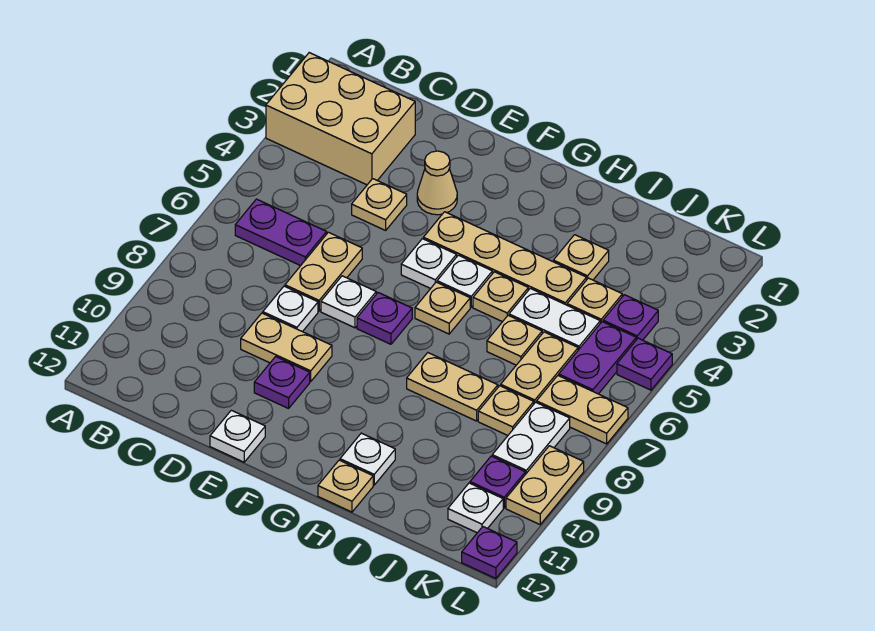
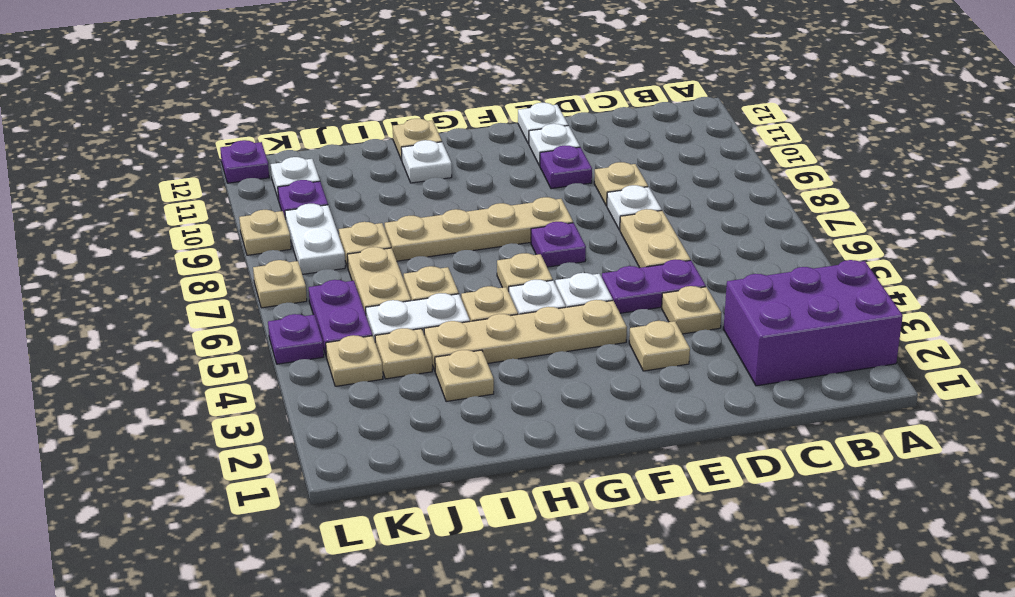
tan 2x3 brick [266,53,415,185] -> purple 2x3 brick [724,260,903,386]
purple 1x2 plate [235,199,327,266] -> purple 1x2 plate moved to [602,259,706,313]
tan 1x2 plate [241,313,332,382] -> tan 1x1 plate [594,162,648,206]
tan 1x1 cone [417,151,457,215] -> tan 1x1 plate [629,321,690,371]
white 1x1 plate [321,276,376,328] -> white 1x1 plate moved to [529,124,580,166]
tan 1x2 plate [407,353,498,421] -> tan 1x4 plate [385,197,573,261]
purple 1x1 plate [603,295,658,340] -> tan 1x1 plate [326,335,383,386]
tan 1x2 plate [537,375,628,444] -> tan 1x1 plate [253,260,307,308]
tan 1x2 plate [506,446,584,524] -> tan 1x1 plate [239,210,291,255]

